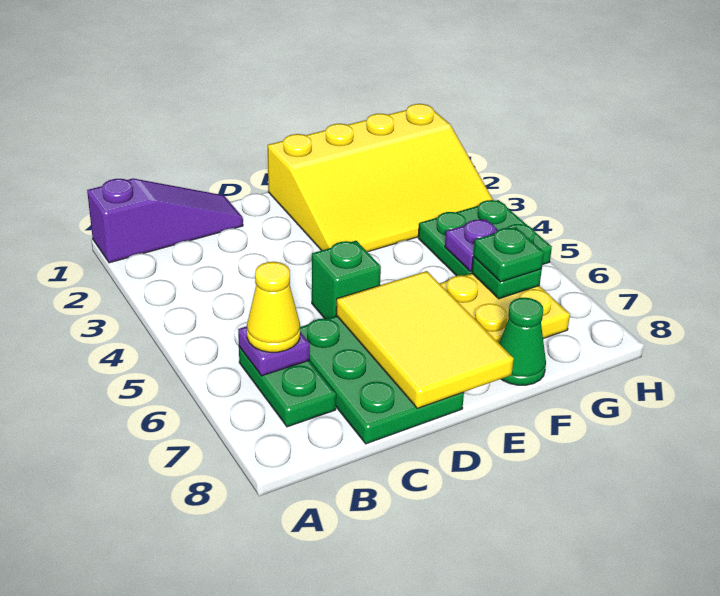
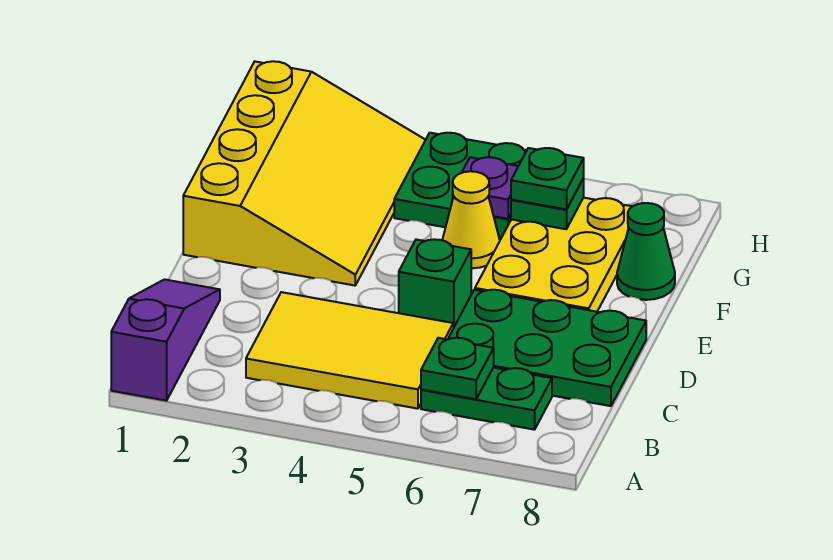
purple 1x1 plate [238,326,310,376] -> green 1x1 plate [421,338,494,399]
yellow 1x1 cone [247,262,300,352] -> yellow 1x1 cone moved to [443,171,500,268]
yellow 2x3 tile [336,271,514,408] -> yellow 2x3 tile moved to [246,292,453,409]

